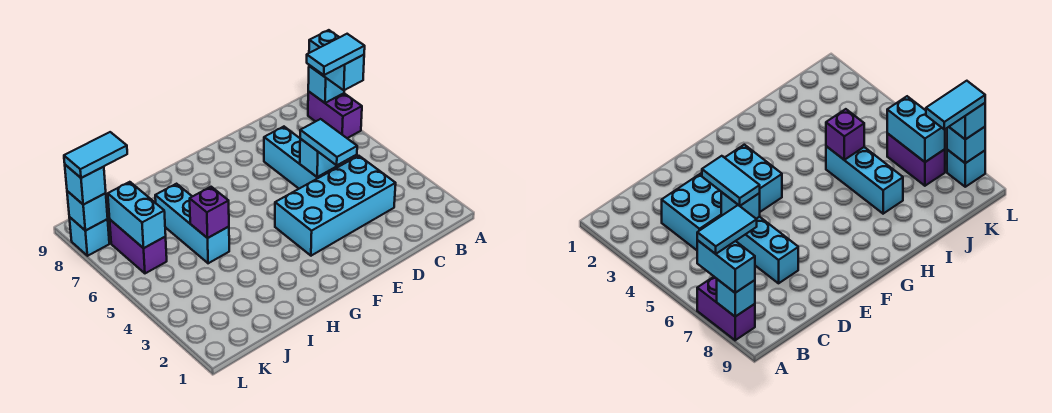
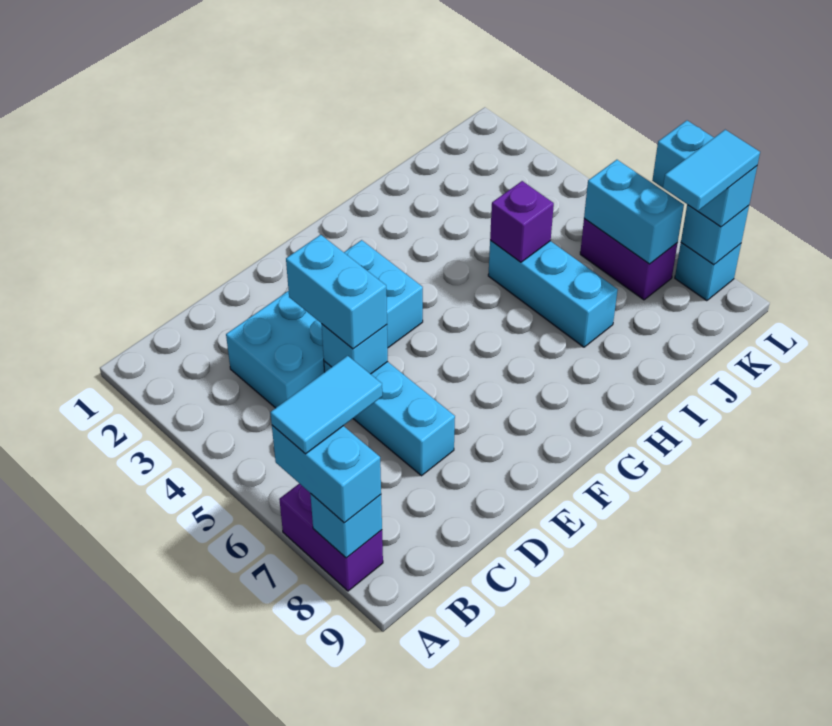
cyan 1x2 tile [300,119,357,165] -> cyan 1x2 brick [286,235,387,349]
cyan 1x1 brick [65,165,106,205] -> cyan 1x2 brick [652,121,757,227]

